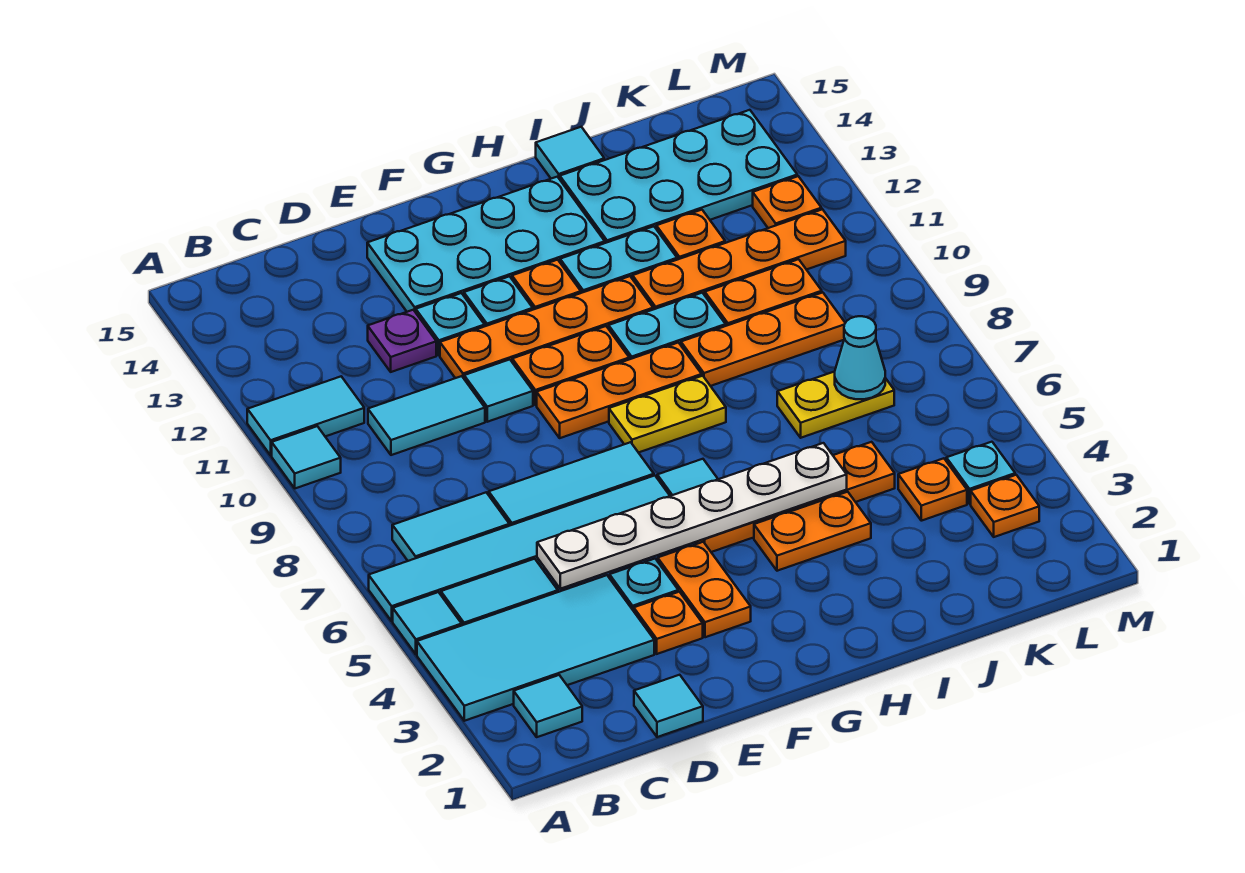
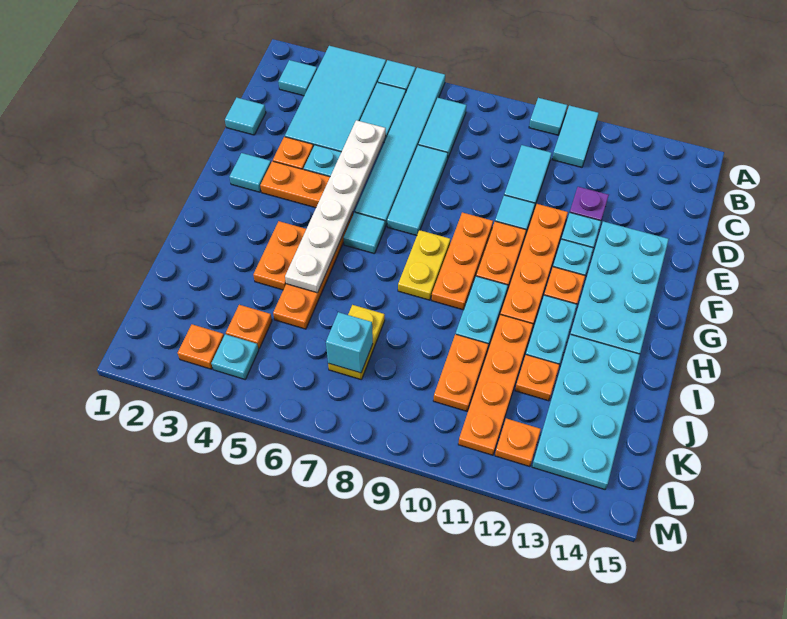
orange 1x3 plate [681,292,845,386] -> none
cyan 1x1 tile [536,127,604,179] -> cyan 1x1 tile moved to [230,153,271,192]
cyan 1x1 cone [835,316,885,399] -> cyan 1x1 brick [326,312,373,373]

